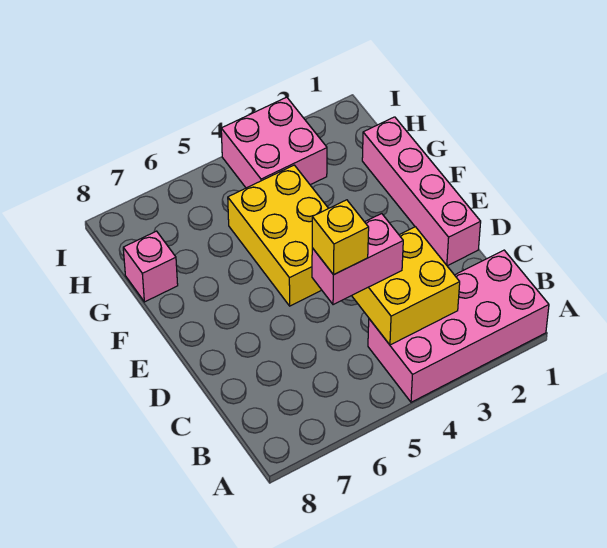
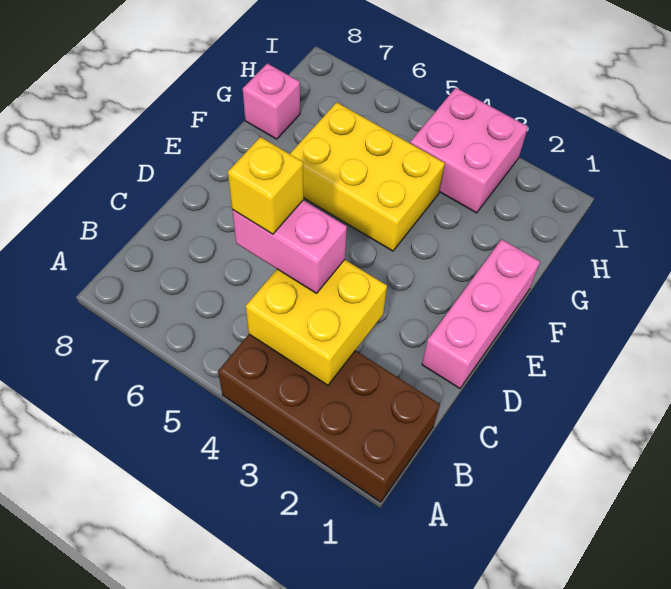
pink 2x4 brick [368,250,549,402] -> brown 2x4 brick [218,334,440,502]
pink 1x4 brick [362,117,481,266] -> pink 1x3 brick [422,239,540,388]
yellow 2x3 brick [228,165,328,306] -> yellow 2x3 brick turned to [290,102,445,251]

